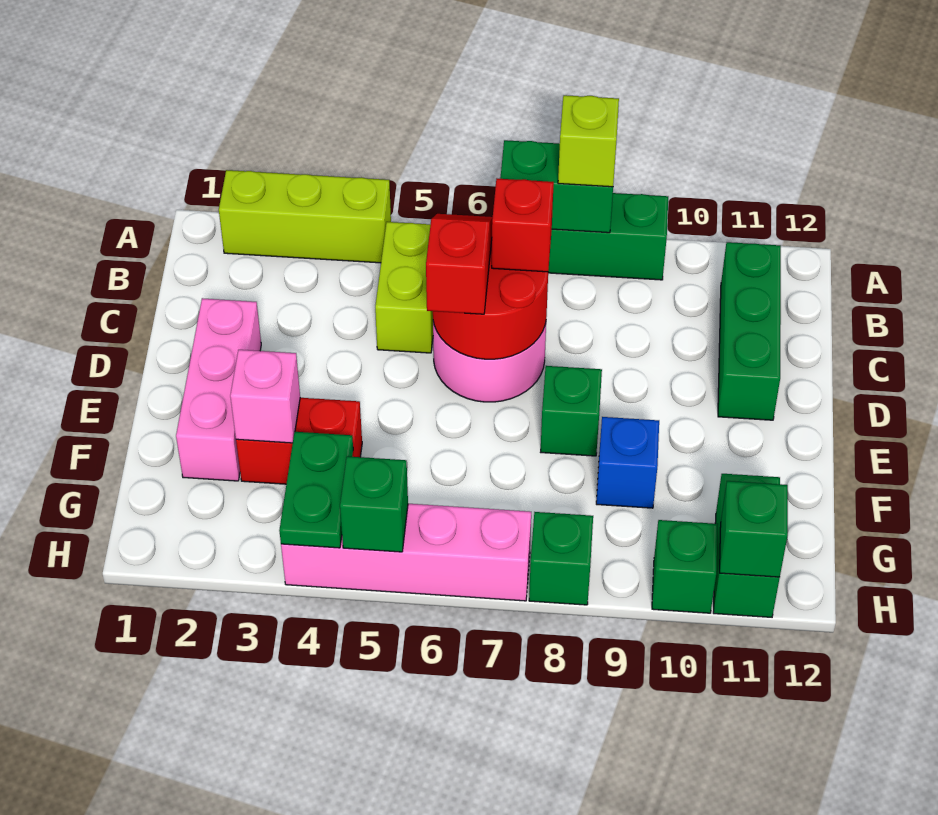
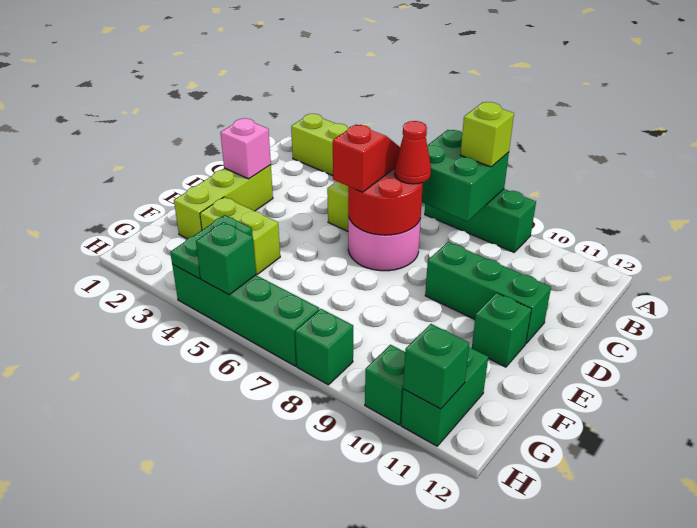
green 1x2 brick [500,140,613,233] -> green 2x2 brick [422,130,509,221]
green 1x3 brick [718,242,781,420] -> green 1x3 brick turned to [425,242,551,343]
red 1x1 brick [492,179,554,272] -> red 1x1 cone [394,121,431,184]
pink 1x3 brick [176,298,261,481] -> lime 1x3 brick [174,165,273,239]
green 1x1 brick [541,366,602,456] -> green 1x1 brick moved to [472,293,531,367]
red 1x2 brick [236,398,362,484] -> lime 1x2 brick [200,197,280,275]
pink 1x1 brick [230,350,300,443] -> pink 1x1 brick moved to [220,118,271,179]
blue 1x1 brick [596,417,659,508] -> none
pink 1x4 brick [281,504,531,601] -> green 1x4 brick [172,264,319,366]

